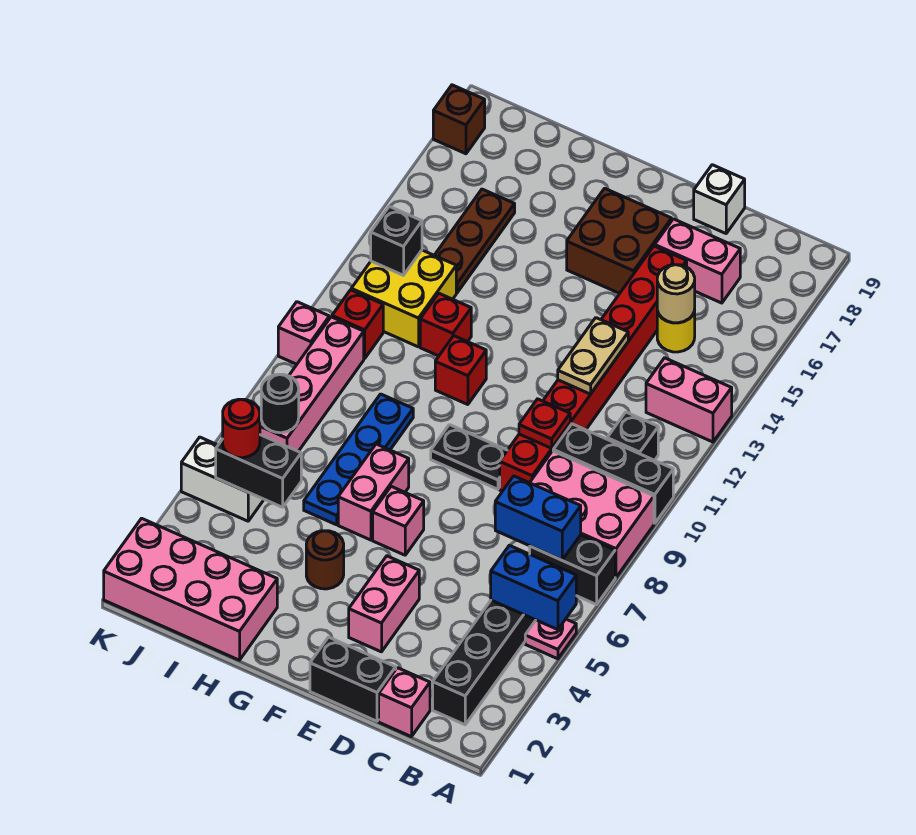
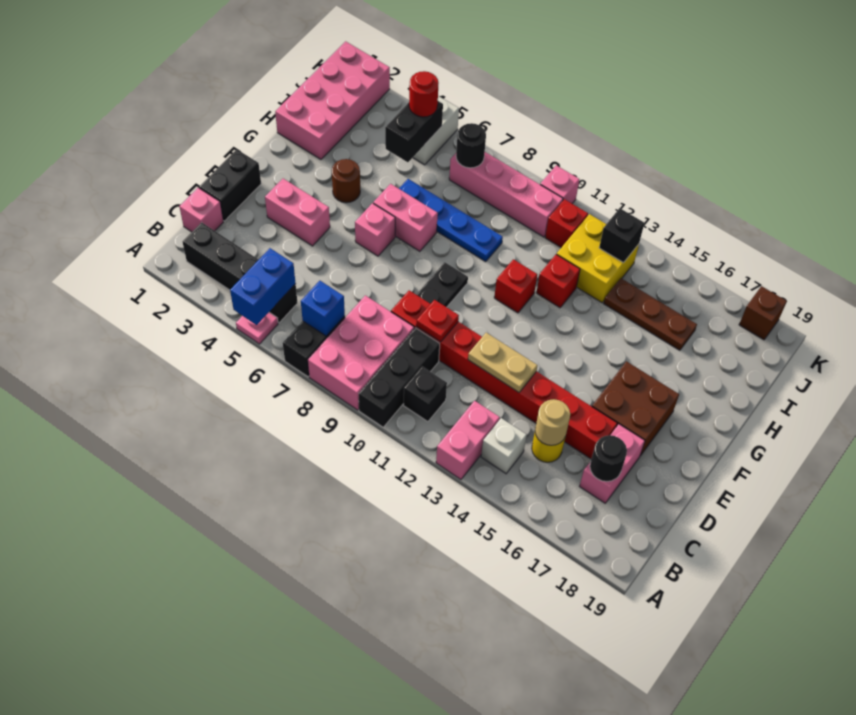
blue 1x2 brick [495,476,581,560] -> blue 1x1 brick [301,281,345,336]
none -> black 1x1 round brick [590,435,627,482]
white 1x1 brick [694,165,745,233] -> white 1x1 brick moved to [481,418,527,474]

